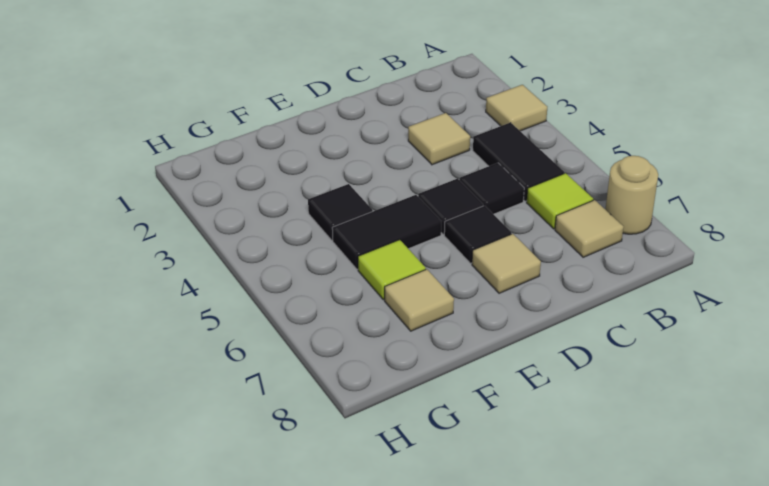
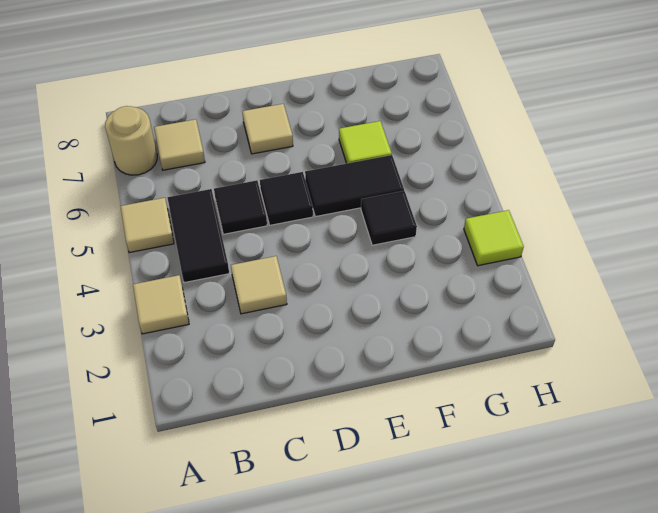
lime 1x1 tile [527,173,593,229] -> lime 1x1 tile moved to [464,210,524,266]
black 1x1 tile [444,206,512,263] -> none
tan 1x1 tile [385,269,454,331] -> tan 1x1 tile moved to [120,198,174,253]

